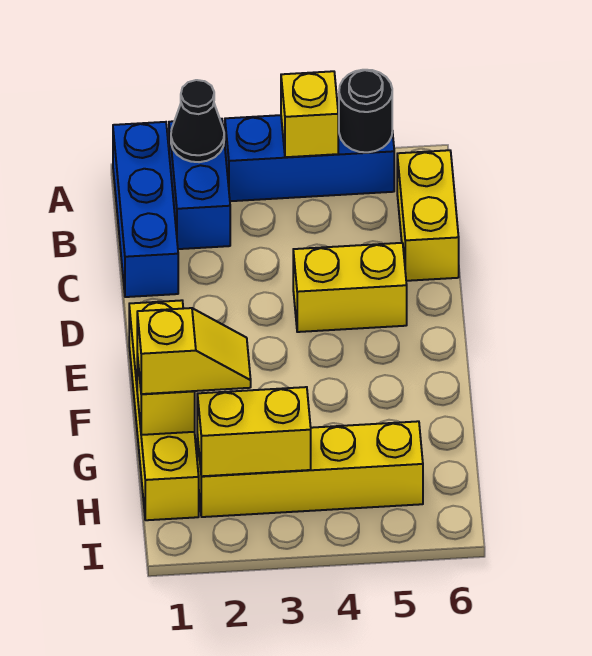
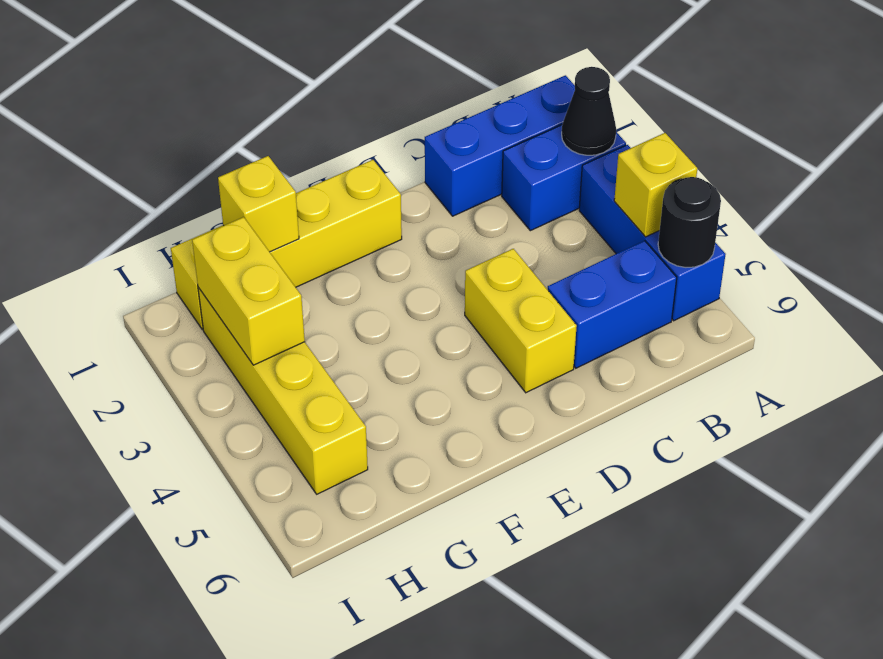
none -> blue 1x2 brick [548,241,677,368]
yellow 1x2 brick [397,150,459,281] -> none
yellow 1x2 slope [137,308,251,394] -> none

